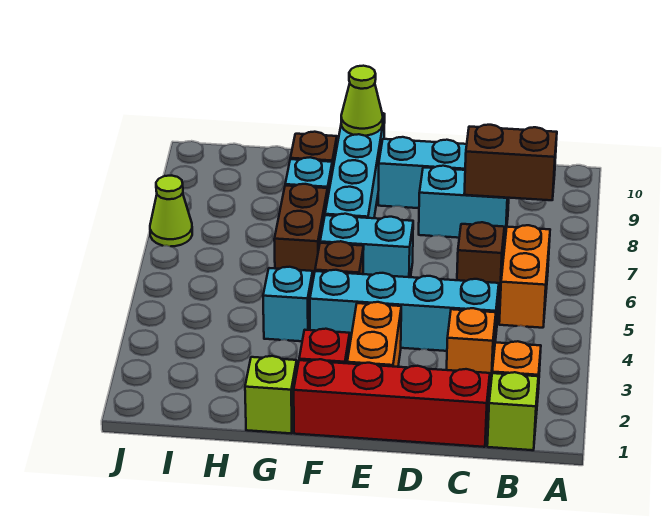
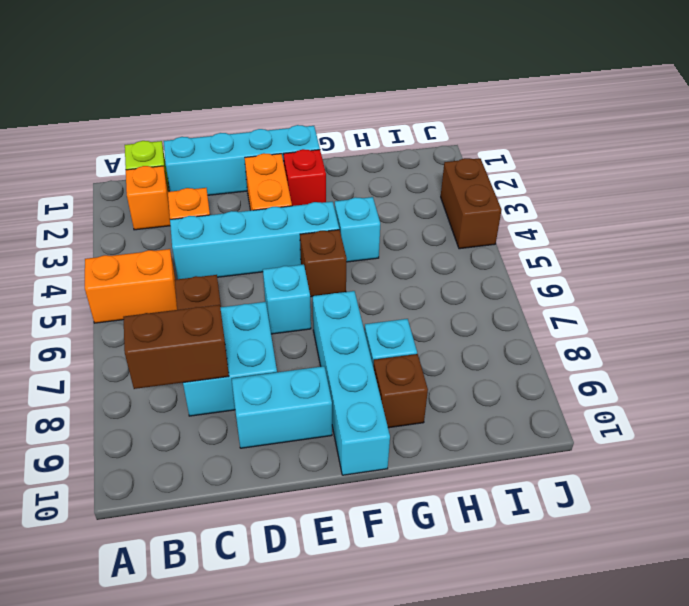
orange 1x2 brick [499,225,550,328] -> orange 1x2 brick turned to [85,249,177,323]
red 1x4 brick [294,359,490,447] -> cyan 1x4 brick [164,125,320,195]
cyan 1x2 brick [419,166,509,241] -> cyan 2x2 brick [183,302,277,416]
cyan 1x2 brick [320,214,413,277] -> cyan 1x1 brick [263,264,311,334]
lime 1x1 cone [341,66,383,136] -> none
lime 1x1 brick [245,356,297,434] -> none
brown 1x2 brick [274,184,328,279] -> brown 1x2 brick moved to [441,158,501,249]
lime 1x1 cone [150,176,192,246] -> none

